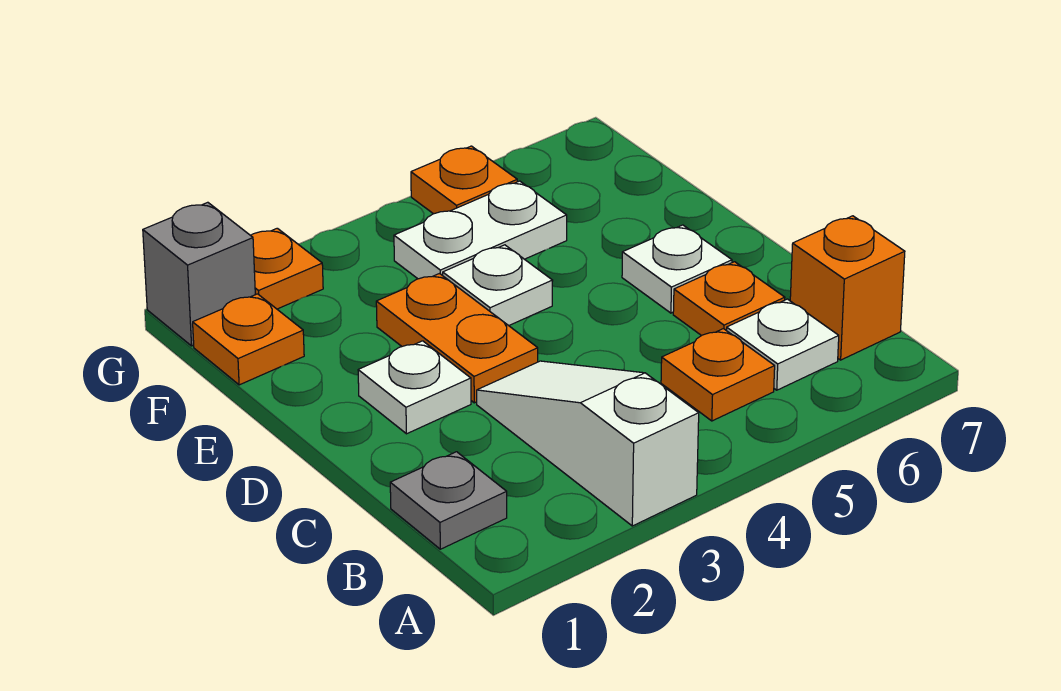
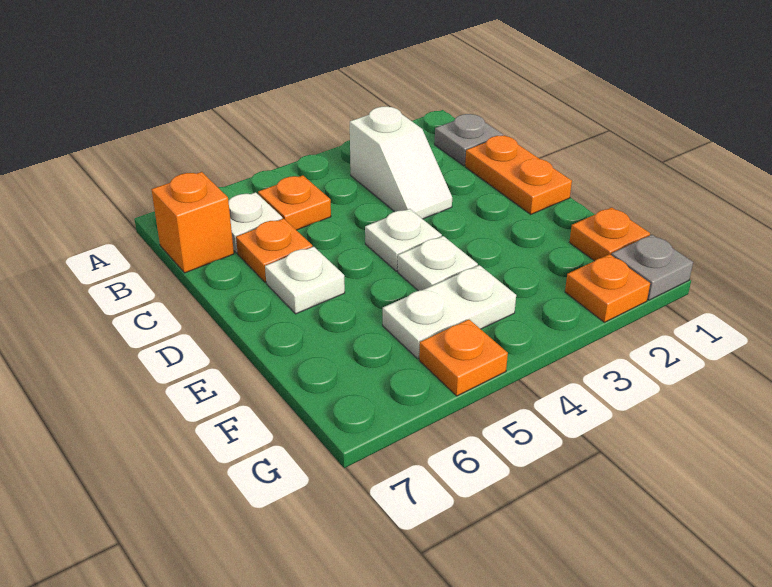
white 1x3 slope [477,361,699,526] -> white 1x2 slope [350,107,452,219]
white 1x1 plate [358,341,471,434] -> white 1x1 plate moved to [365,209,442,271]
orange 1x2 plate [376,274,538,403] -> orange 1x2 plate moved to [465,135,572,214]
grey 1x1 brick [143,202,255,346] -> grey 1x1 plate [612,235,693,300]

